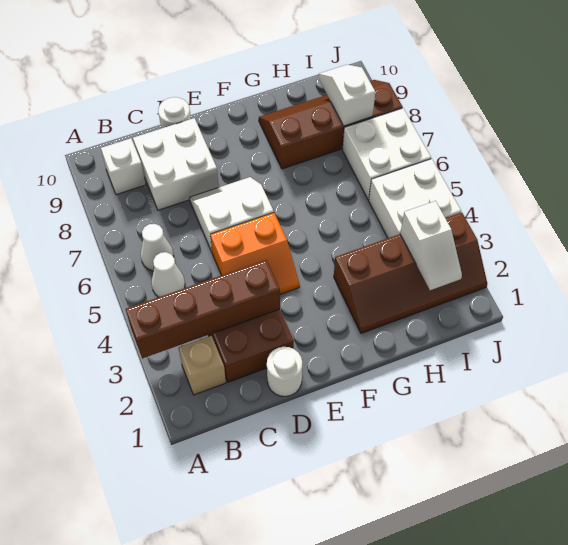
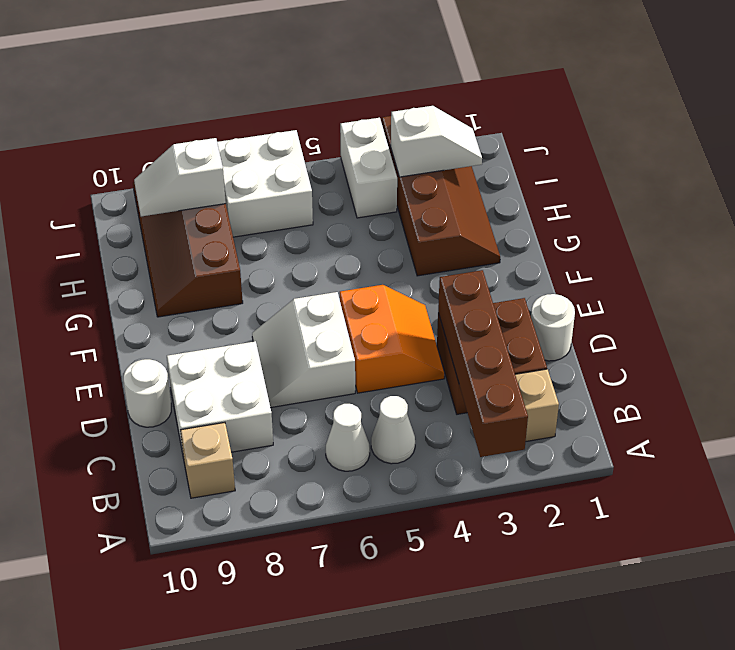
white 1x1 brick [101,138,146,195] -> tan 1x1 brick [180,422,235,498]
white 2x2 brick [369,159,461,238] -> white 1x2 brick [340,118,397,218]

